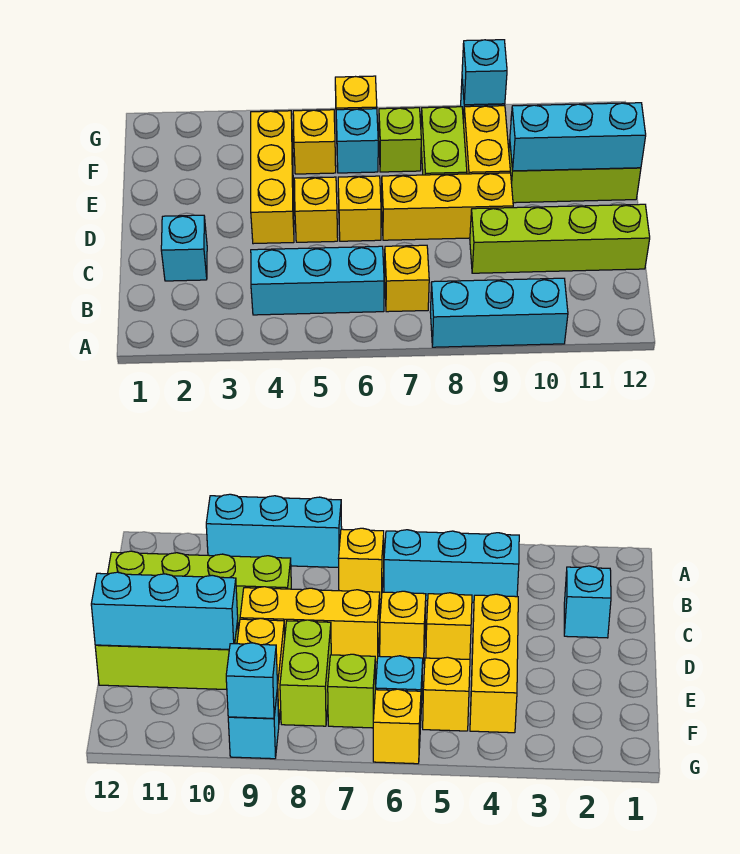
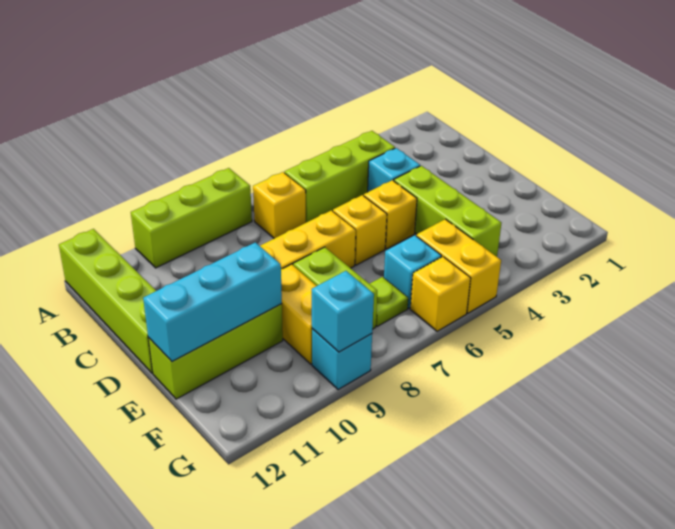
cyan 1x3 brick [430,278,568,347] -> lime 1x3 brick [131,168,252,268]
cyan 1x3 brick [251,246,384,315] -> lime 1x3 brick [284,131,395,223]
cyan 1x1 brick [161,215,207,281] -> cyan 1x1 brick moved to [368,148,420,192]
lime 1x4 brick [470,204,650,273] -> lime 1x4 brick turned to [59,229,156,373]
yellow 1x3 brick [251,111,294,244] -> lime 1x3 brick [394,166,501,257]
yellow 1x1 brick [293,110,336,174] -> yellow 1x2 brick [416,219,501,313]
lime 1x1 brick [379,108,421,172] -> lime 1x1 plate [370,277,408,326]

